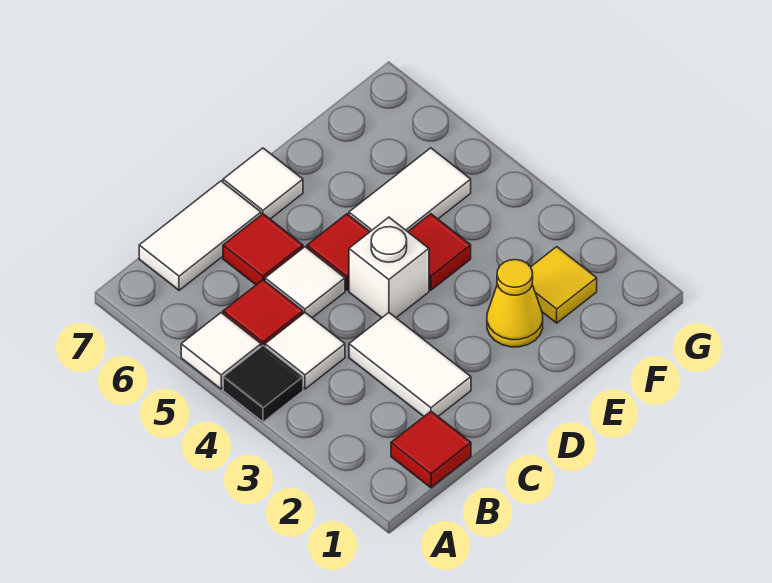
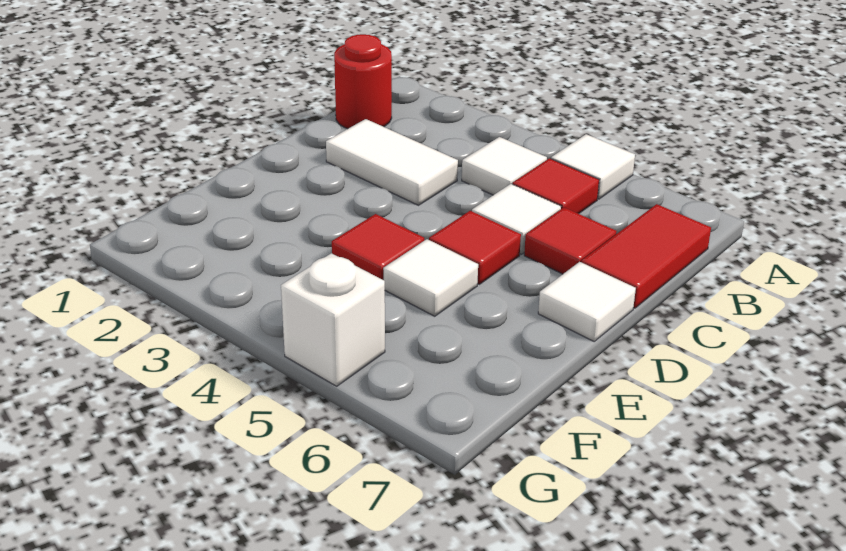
black 1x1 tile [223,346,303,422] -> none
red 1x1 tile [391,411,471,488] -> red 1x1 round brick [334,34,392,129]
white 1x2 tile [139,181,261,290] -> red 1x2 tile [582,204,711,308]
white 1x1 brick [349,217,429,318] -> white 1x1 brick moved to [281,253,385,386]
yellow 1x1 cone [487,260,543,347] -> none
white 1x2 tile [349,148,471,232] -> white 1x1 tile [383,239,478,316]
yellow 1x1 tile [531,247,597,323] -> none

